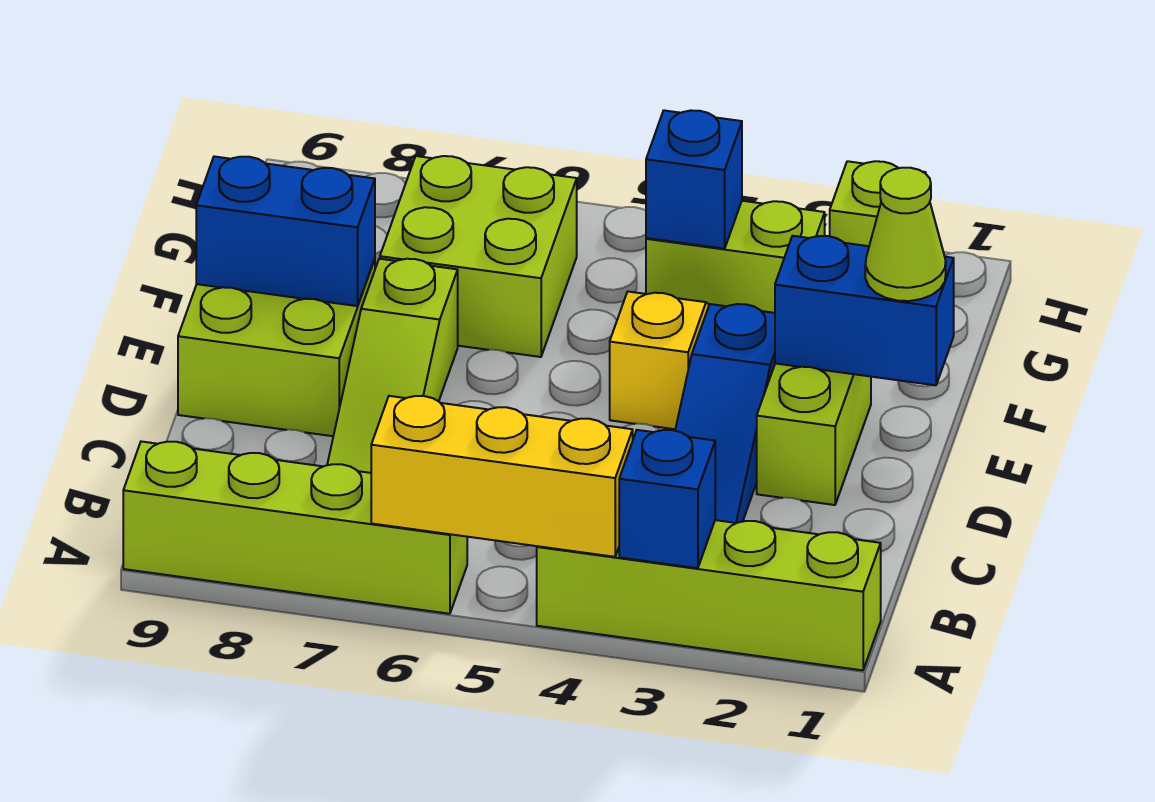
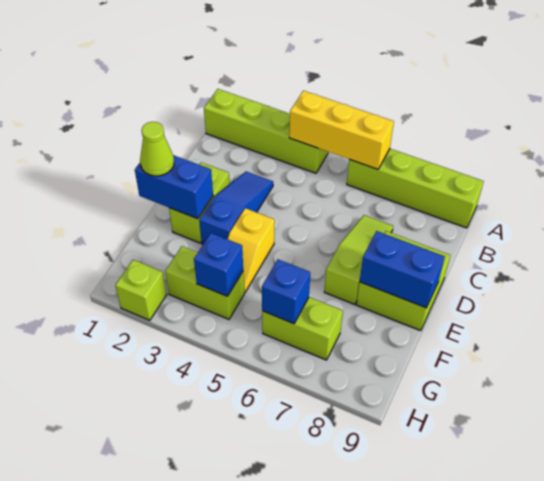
blue 1x1 brick [619,430,715,568] -> blue 1x1 brick moved to [262,259,310,324]
lime 2x2 brick [380,156,577,357] -> lime 1x2 brick [262,297,343,360]

